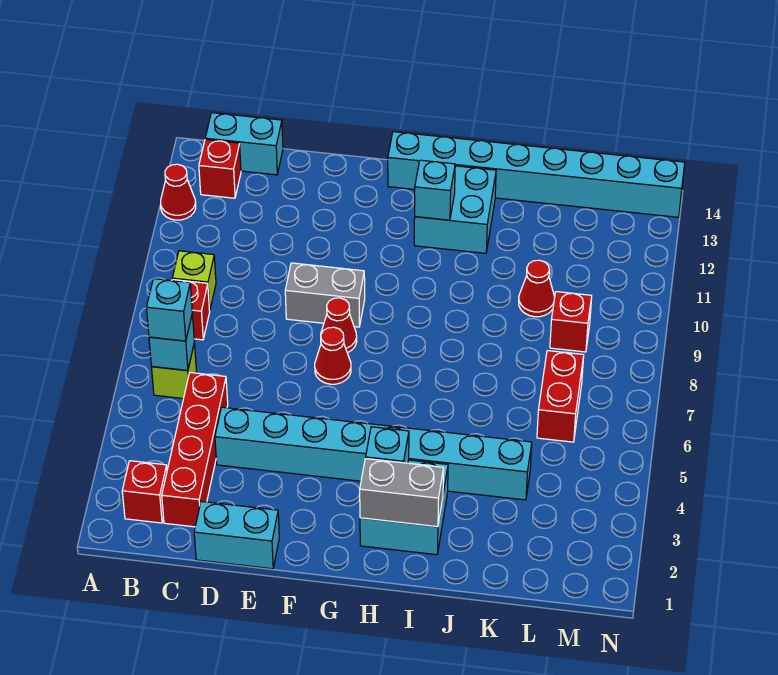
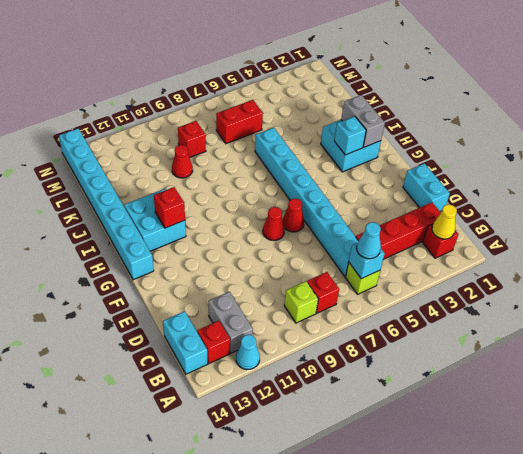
red 1x1 cone [161,164,196,220] -> cyan 1x1 cone [236,335,260,370]
none -> yellow 1x1 cone [432,204,457,239]
cyan 1x1 brick [146,279,192,341] -> cyan 1x1 cone [357,222,381,259]
cyan 1x8 brick [215,407,532,500] -> cyan 1x8 brick moved to [255,128,358,277]
grey 1x2 brick [285,263,365,327] -> grey 1x2 brick moved to [209,292,253,353]
cyan 1x1 brick [415,160,455,220] -> red 1x1 brick [154,187,185,228]

